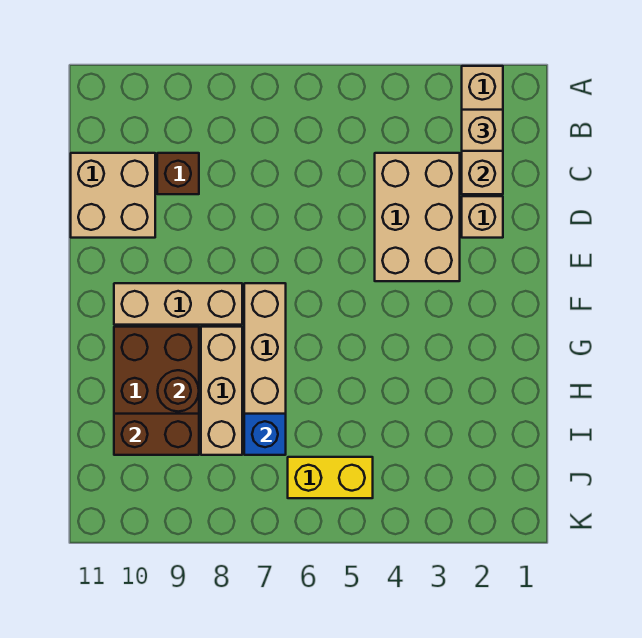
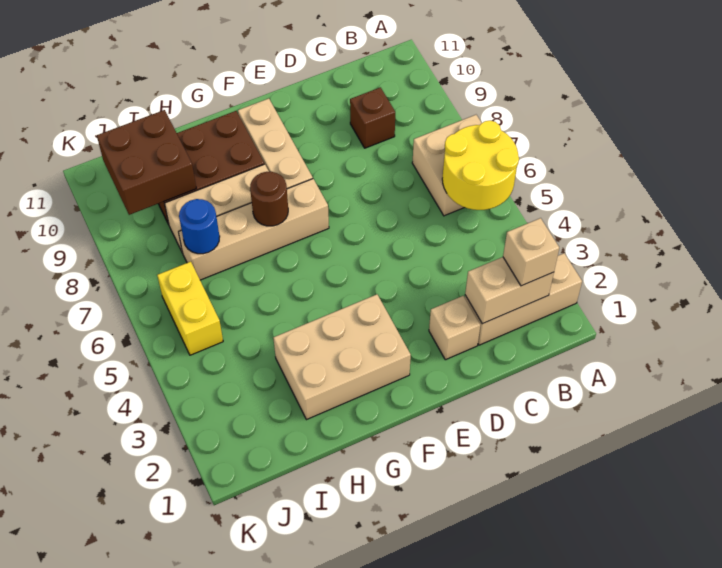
none -> yellow 2x2 round brick [442,120,519,210]
tan 2x3 brick [375,153,460,281] -> tan 2x3 brick moved to [273,294,411,420]
tan 2x2 brick [71,153,155,238] -> tan 2x2 brick moved to [412,115,481,216]
brown 1x1 round brick [158,370,199,412] -> brown 1x1 round brick moved to [250,172,288,226]
blue 1x1 brick [244,414,286,455] -> blue 1x1 round brick [179,199,220,254]
brown 1x2 brick [114,414,199,455] -> brown 2x2 brick [97,110,196,215]

